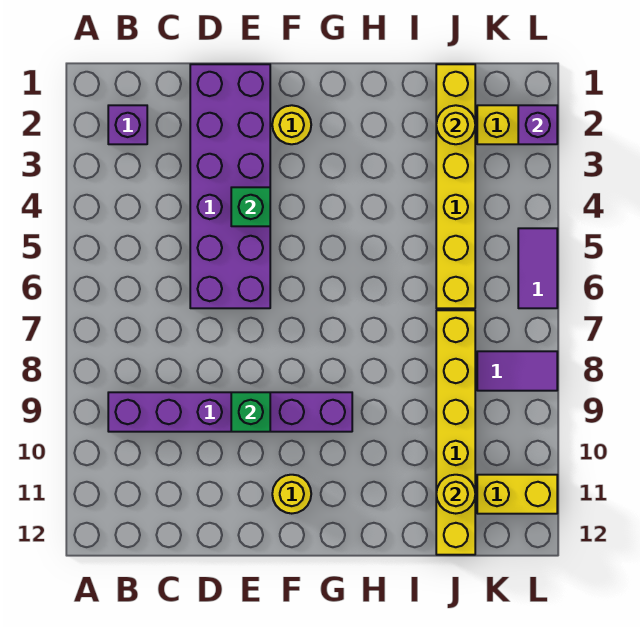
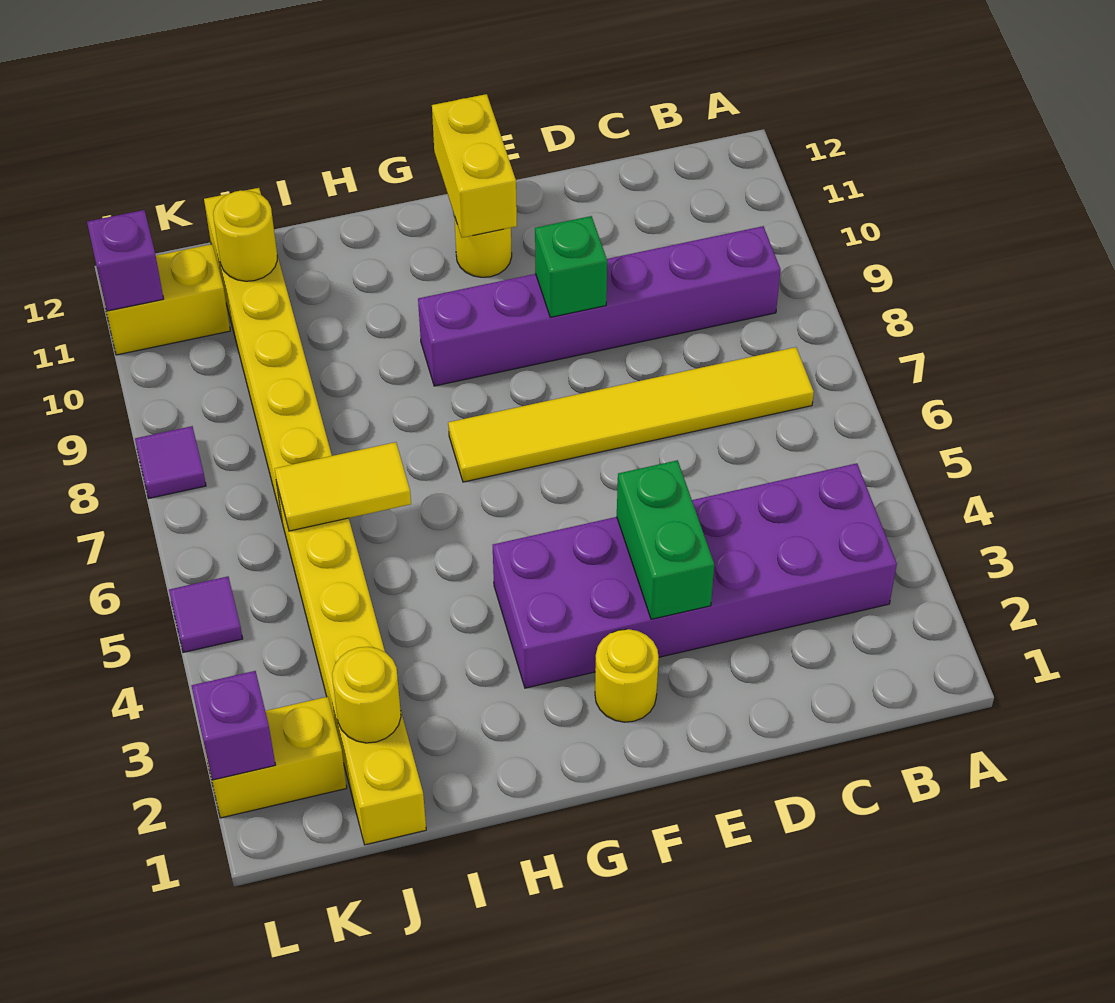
purple 1x1 brick [108,105,147,144] -> purple 1x1 brick moved to [87,210,164,311]
none -> yellow 1x6 tile [448,347,814,482]
purple 2x6 brick [190,64,270,308] -> purple 2x6 brick turned to [493,463,897,688]
green 1x1 brick [231,187,270,226] -> green 1x2 brick [617,460,714,619]
none -> yellow 1x2 brick [432,94,517,238]
none -> yellow 1x2 tile [275,442,411,531]
purple 1x2 tile [477,351,557,391] -> purple 1x1 tile [135,426,206,499]
purple 1x2 tile [518,228,557,308] -> purple 1x1 tile [169,577,243,652]

